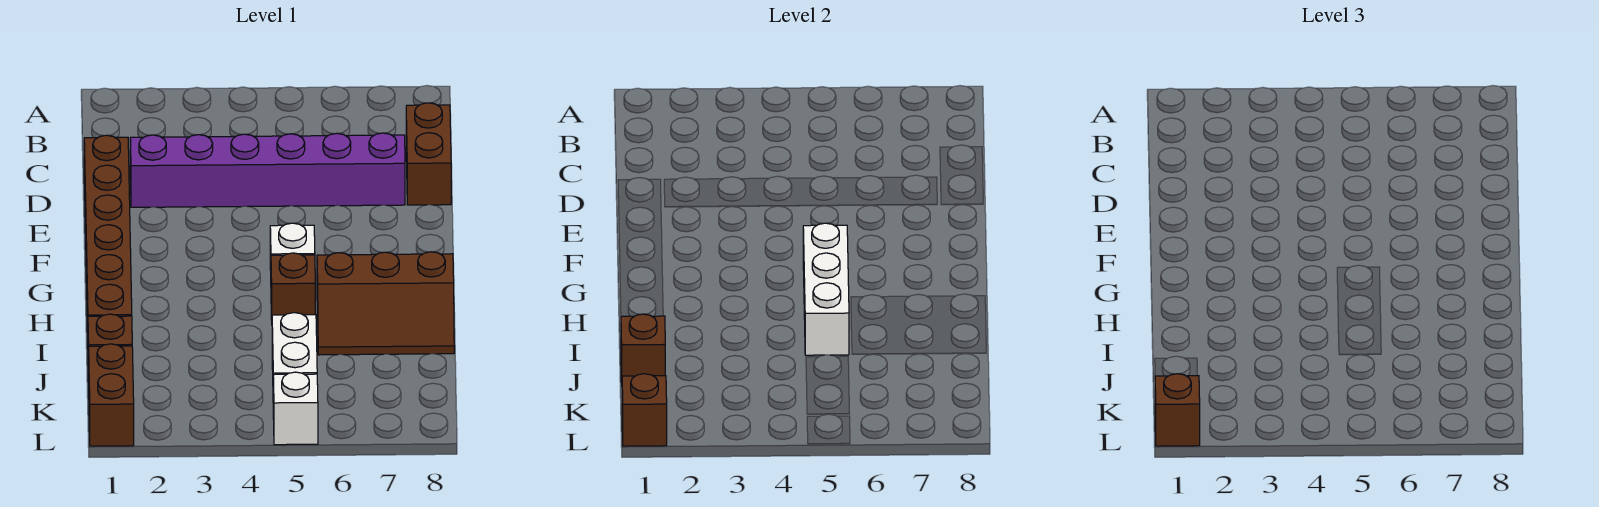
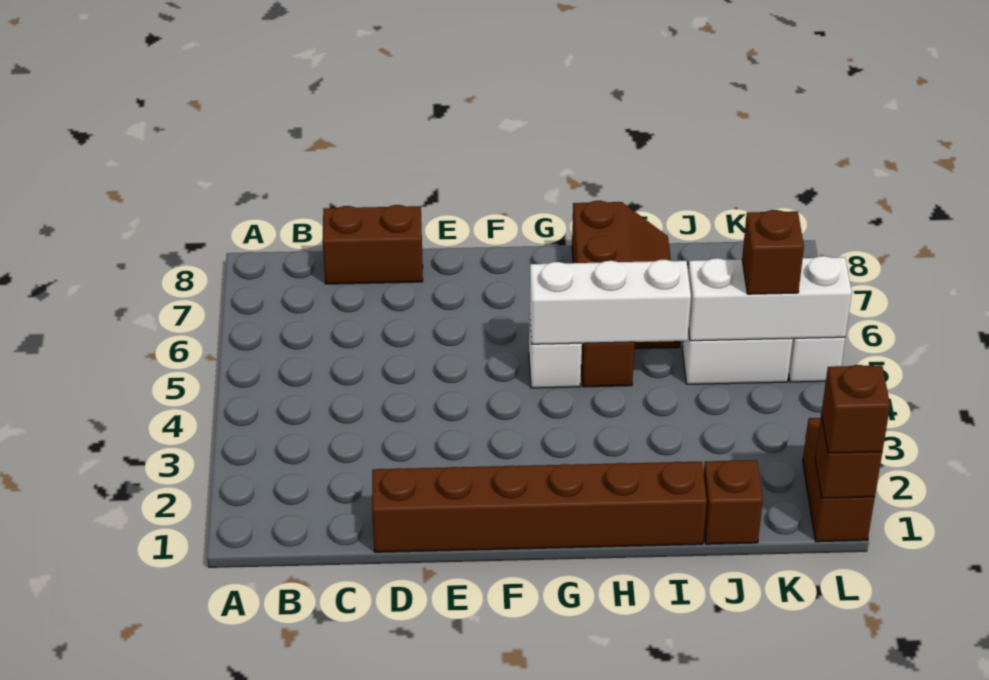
purple 1x6 brick [130,133,405,207] -> none
brown 1x1 brick [621,314,665,382] -> brown 1x1 brick moved to [742,210,804,294]
none -> white 1x3 brick [688,256,852,341]
brown 1x2 brick [89,344,134,446] -> brown 1x2 brick turned to [803,418,875,542]

